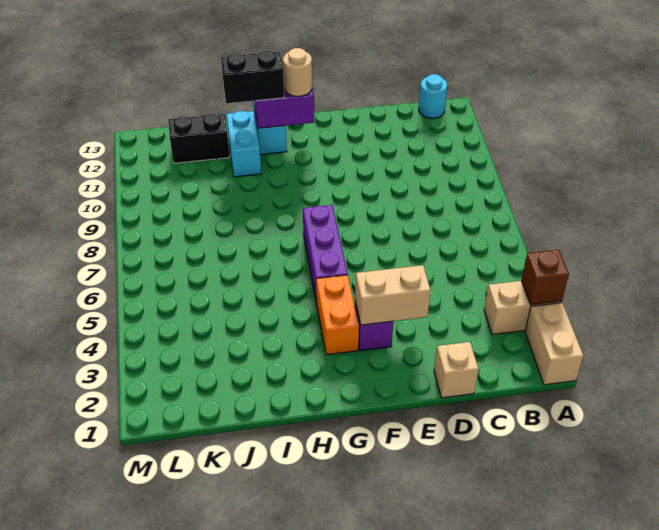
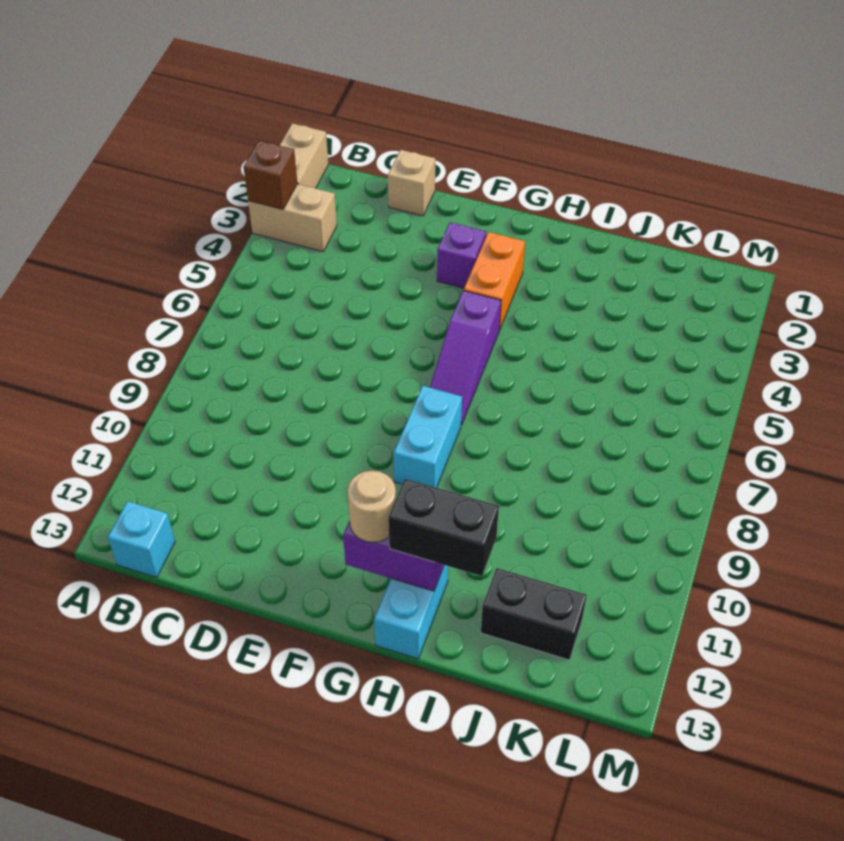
cyan 1x1 round brick [419,74,447,118] -> cyan 1x1 brick [108,501,175,577]
tan 1x2 brick [355,265,431,325] -> none
purple 1x3 brick [303,205,348,303] -> purple 1x3 slope [430,290,501,425]
cyan 1x2 brick [226,111,261,177] -> cyan 1x2 brick moved to [394,386,462,488]

